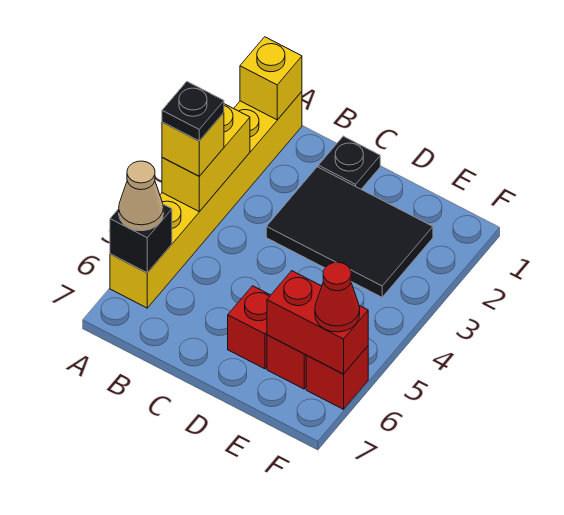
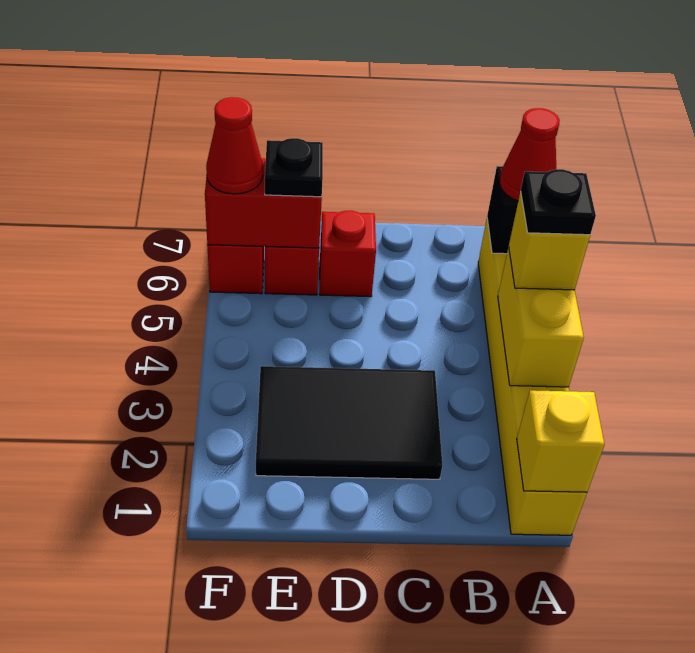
tan 1x1 cone [119,161,163,231] -> red 1x1 cone [500,108,560,201]
black 1x1 plate [318,136,380,189] -> black 1x1 plate moved to [265,138,323,197]

